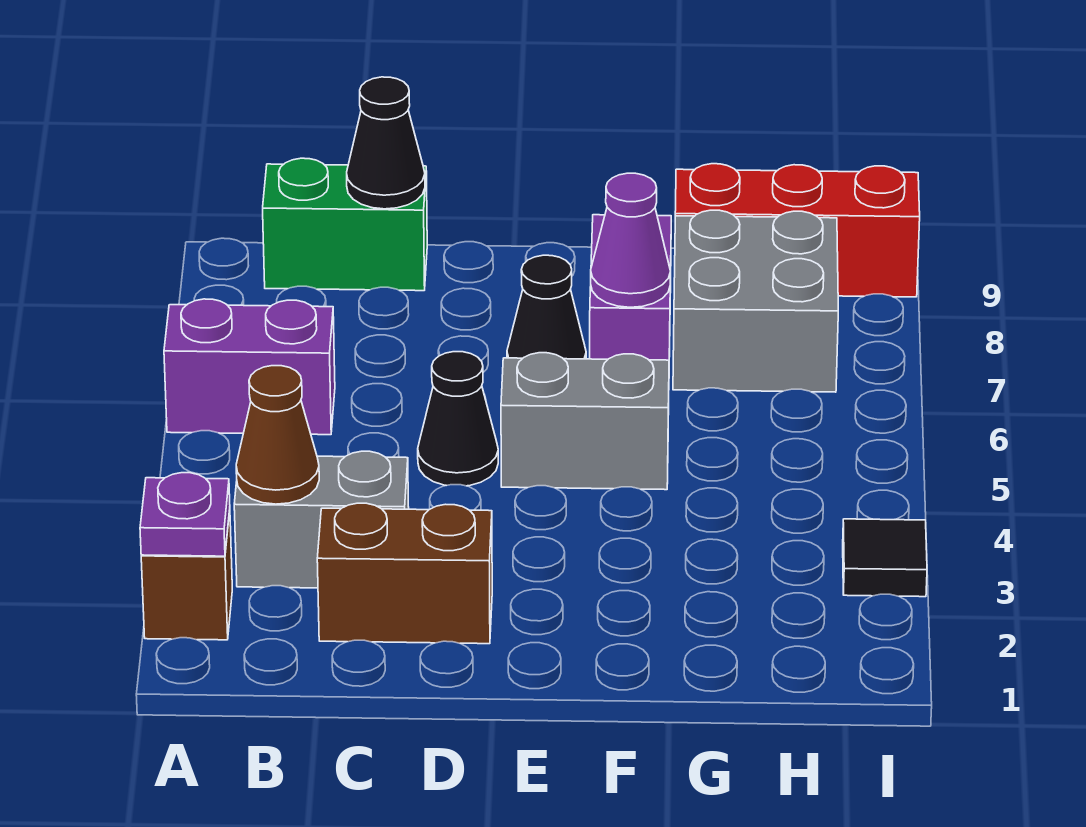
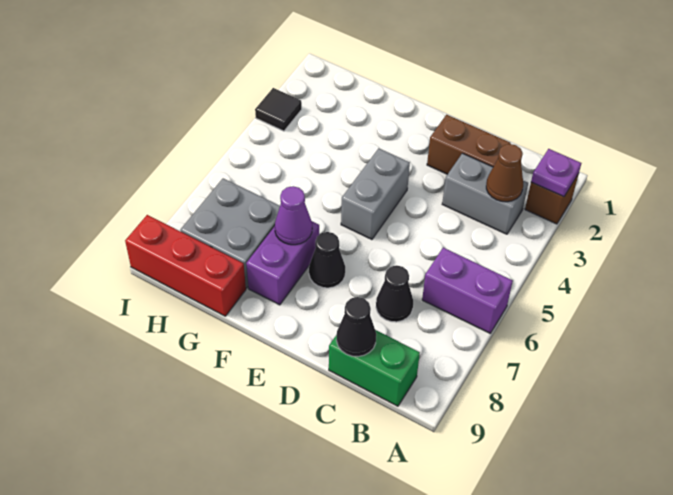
black 1x1 cone [418,352,498,486] -> black 1x1 cone moved to [376,265,413,322]
grey 1x2 brick [501,353,669,490] -> grey 1x2 brick turned to [341,148,410,239]

